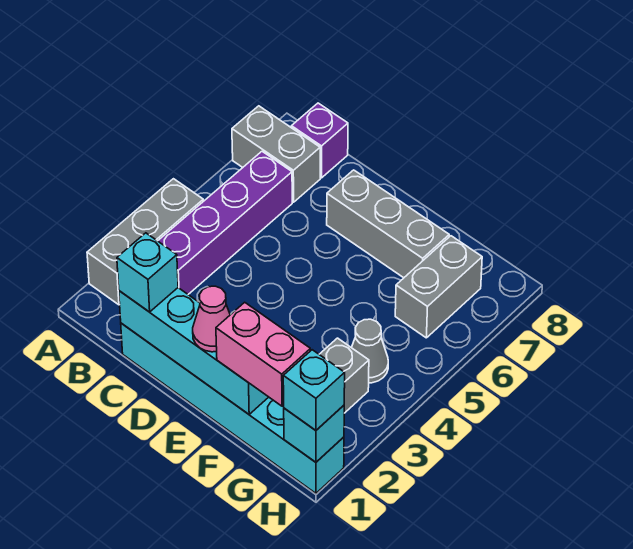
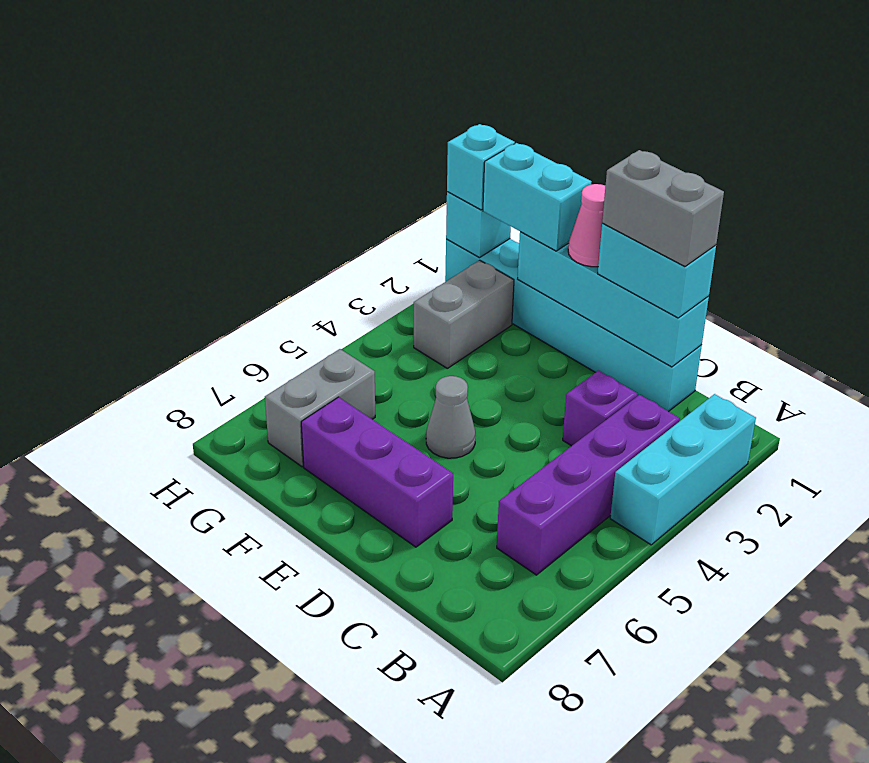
grey 1x3 brick [87,179,203,305] -> cyan 1x3 brick [610,394,756,545]
grey 1x2 brick [232,106,320,202] -> grey 1x2 brick moved to [602,150,724,266]
purple 1x1 brick [291,103,348,178] -> purple 1x1 brick moved to [563,371,637,446]
cyan 1x1 brick [117,233,178,312] -> cyan 1x2 brick [598,223,716,318]
grey 1x3 brick [327,170,449,278] -> purple 1x3 brick [301,397,453,547]
pink 1x2 brick [216,302,311,406] -> cyan 1x2 brick [483,143,592,251]
grey 1x1 cone [352,319,388,383] -> grey 1x1 cone moved to [426,376,475,458]

